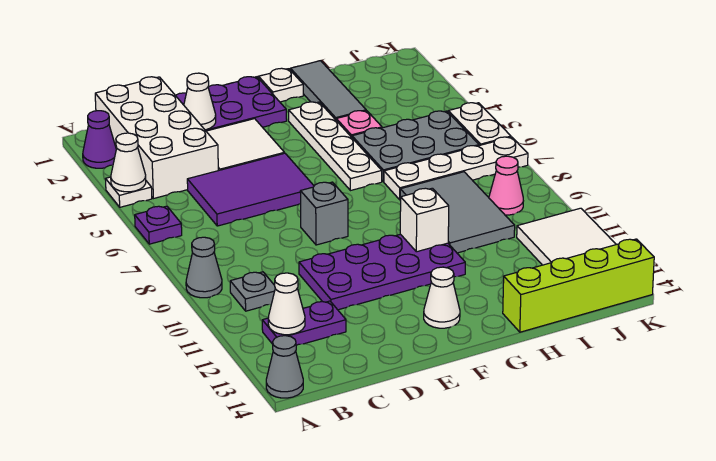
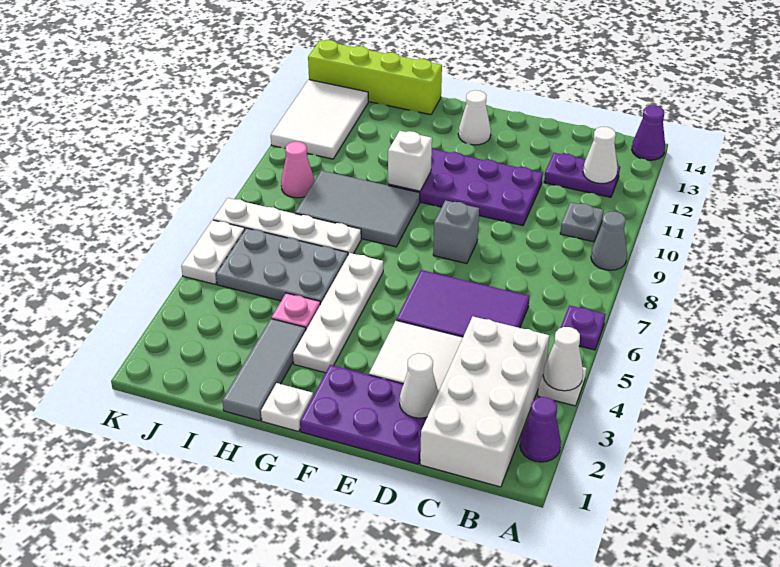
grey 1x1 cone [266,336,303,398] -> purple 1x1 cone [632,105,665,160]
grey 2x3 tile [400,172,515,253] -> grey 2x3 tile turned to [295,170,420,247]

